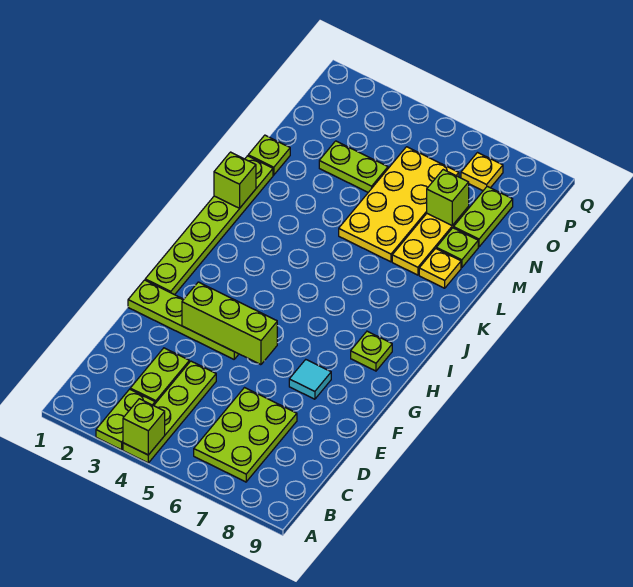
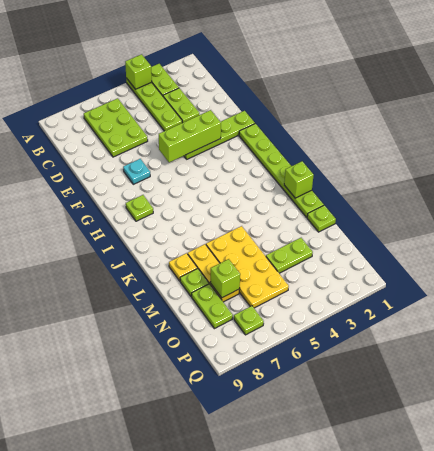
cyan 1x1 tile [289,360,331,399] -> cyan 1x1 plate [123,159,150,184]
yellow 1x1 plate [461,153,503,191] -> lime 1x1 plate [234,306,264,335]

